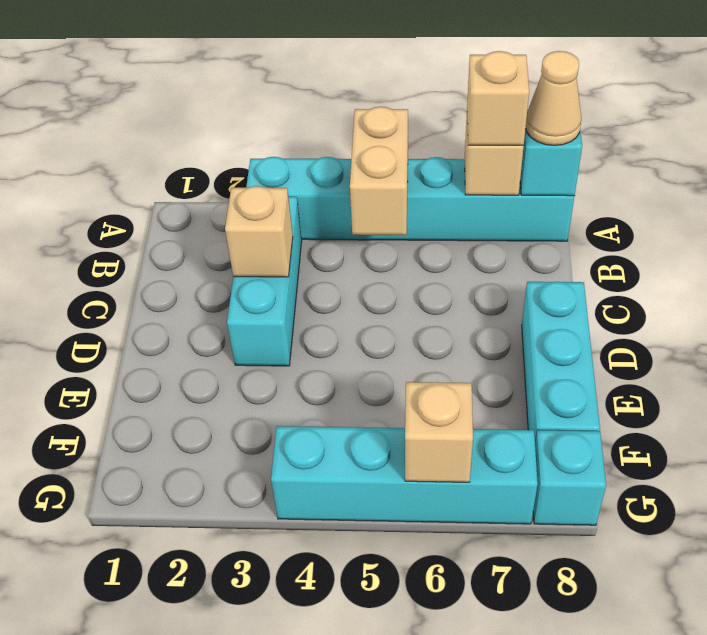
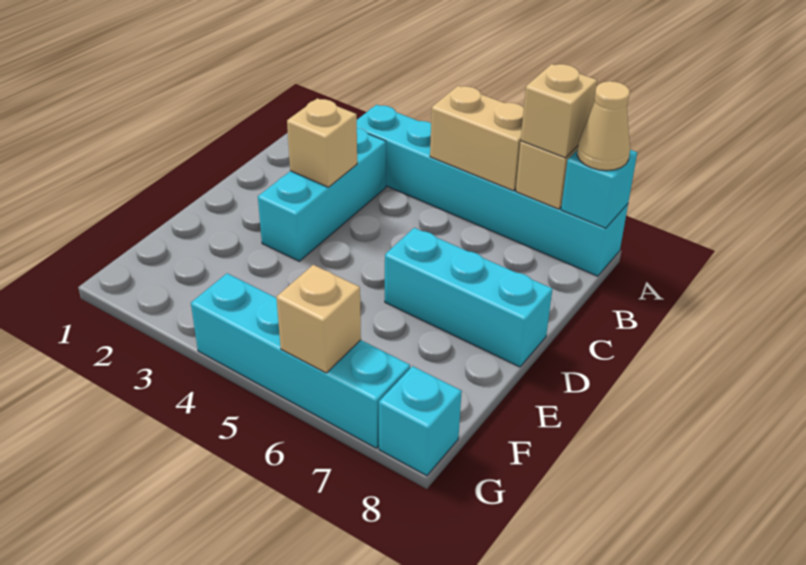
tan 1x2 brick [350,107,408,235] -> tan 1x2 brick turned to [430,86,524,191]
cyan 1x3 brick [522,282,600,441] -> cyan 1x3 brick turned to [385,228,552,367]

